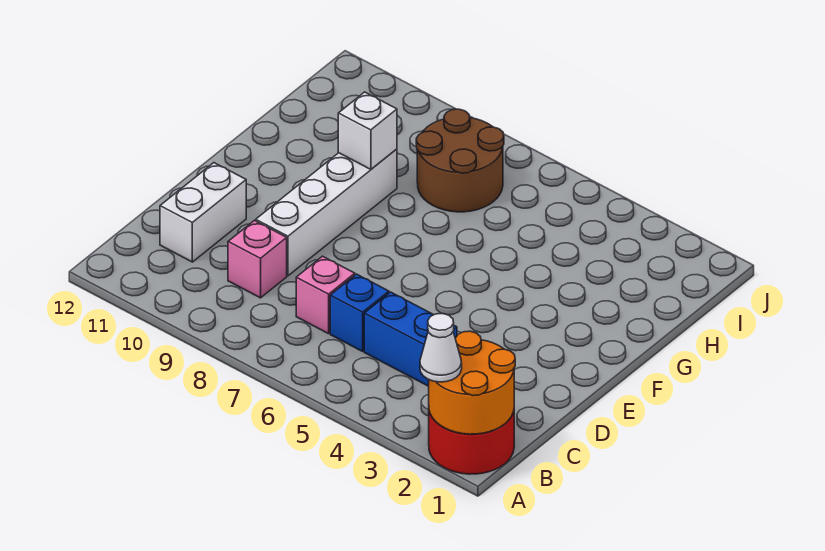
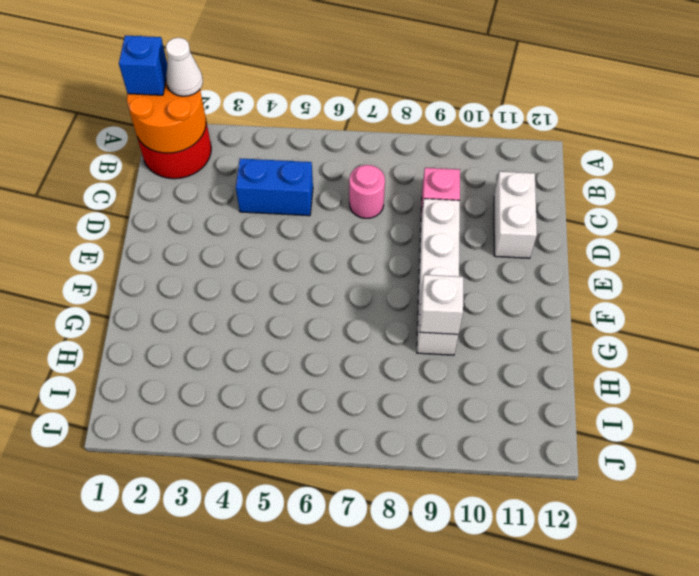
blue 1x1 brick [330,274,389,351] -> blue 1x1 brick moved to [119,35,167,95]
pink 1x1 brick [296,256,355,334] -> pink 1x1 round brick [349,165,385,218]
brown 2x2 round brick [416,109,504,212] -> none

